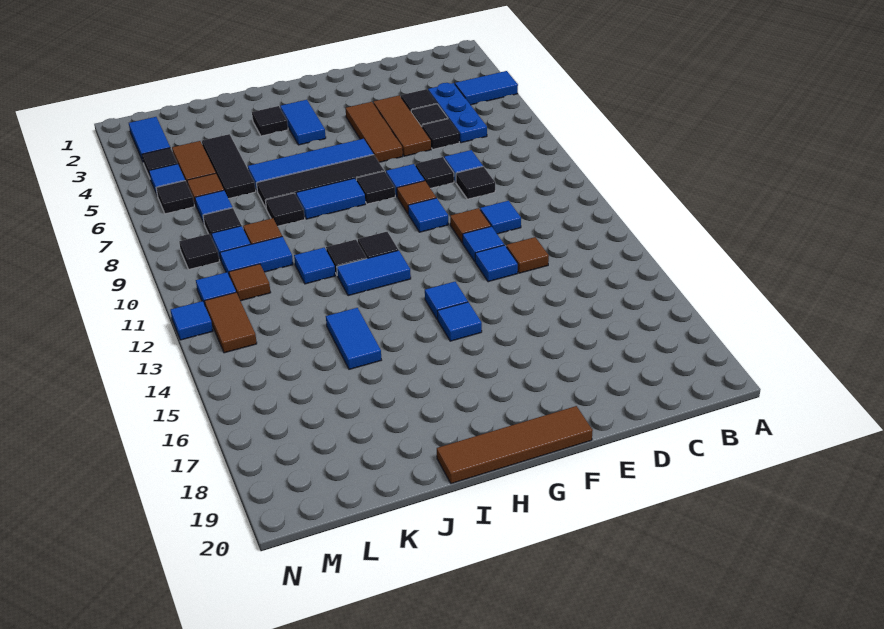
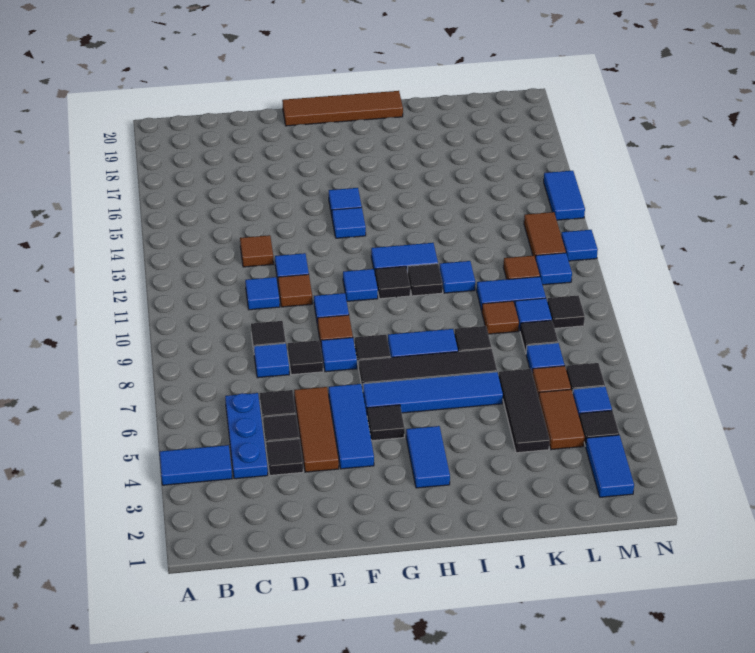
blue 1x1 tile [475,245,518,282] -> blue 1x1 tile moved to [343,269,378,301]
brown 1x3 tile [346,102,403,162] -> blue 1x3 tile [329,384,374,469]
black 1x1 tile [252,106,288,136] -> black 1x1 tile moved to [367,405,405,441]
blue 1x2 tile [326,308,381,369] -> blue 1x2 tile moved to [544,171,585,220]

